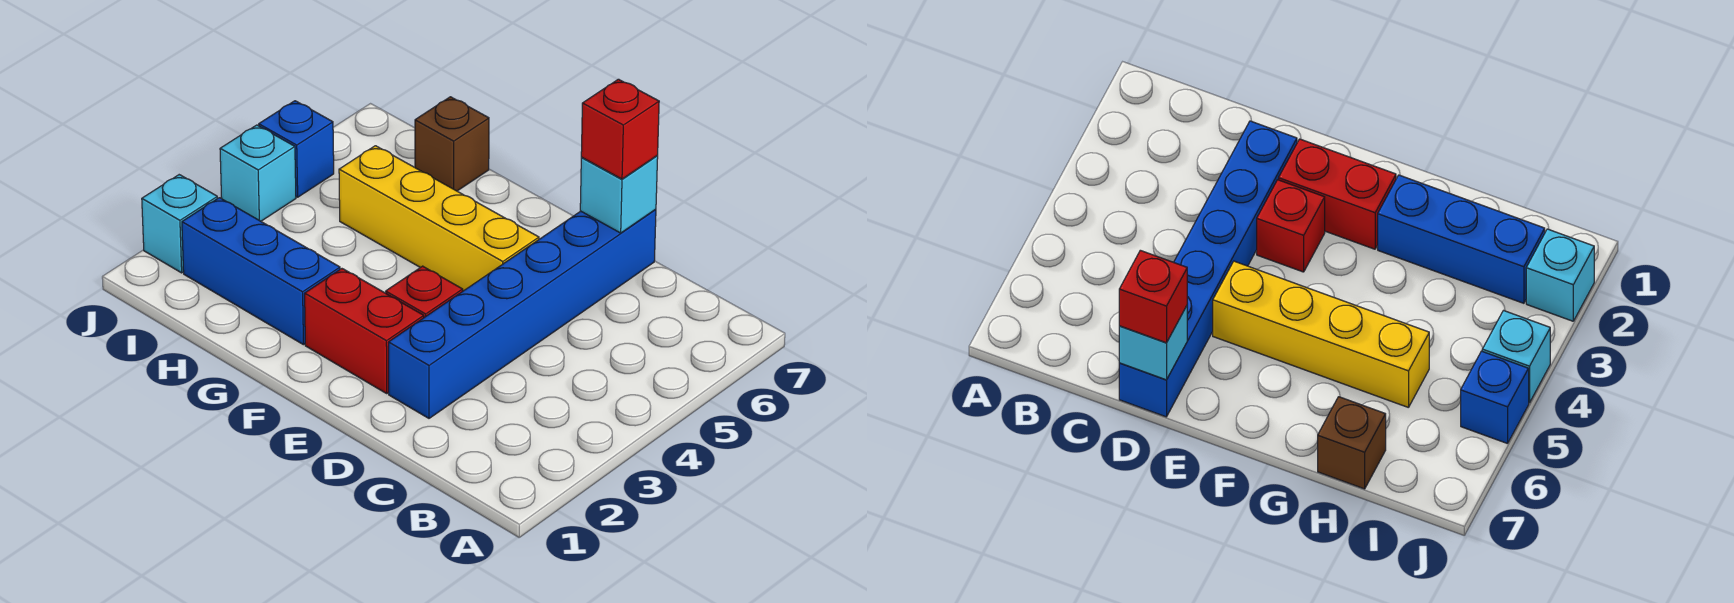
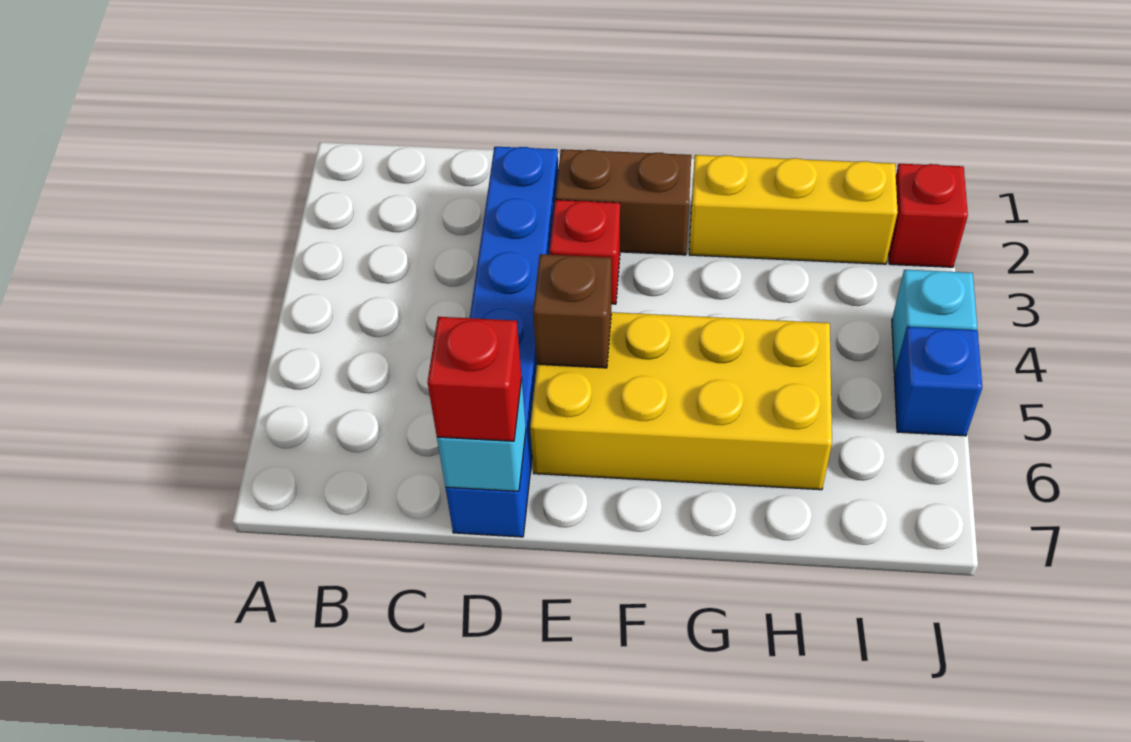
red 1x2 brick [305,269,424,393] -> brown 1x2 brick [555,149,691,255]
yellow 1x4 brick [339,146,539,291] -> yellow 2x4 brick [530,312,832,490]
blue 1x3 brick [182,198,340,345] -> yellow 1x3 brick [689,155,898,264]
brown 1x1 brick [415,97,489,191] -> brown 1x1 brick moved to [533,254,611,368]
cyan 1x1 brick [142,175,217,273] -> red 1x1 brick [889,164,968,267]

